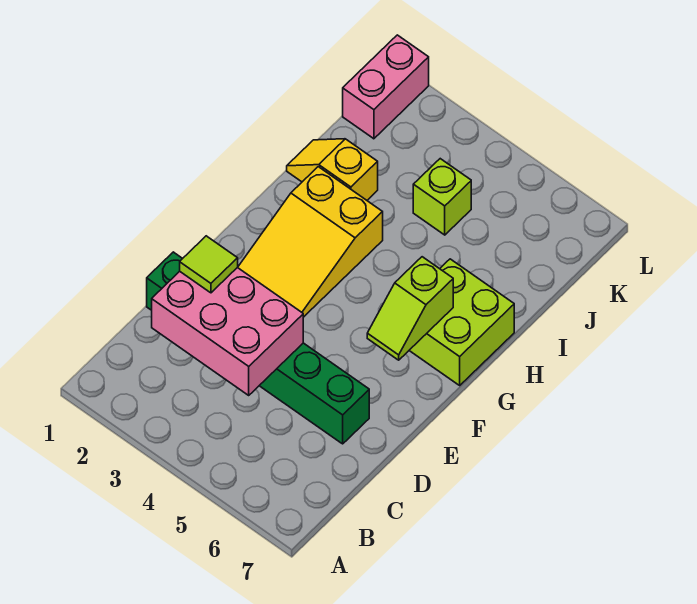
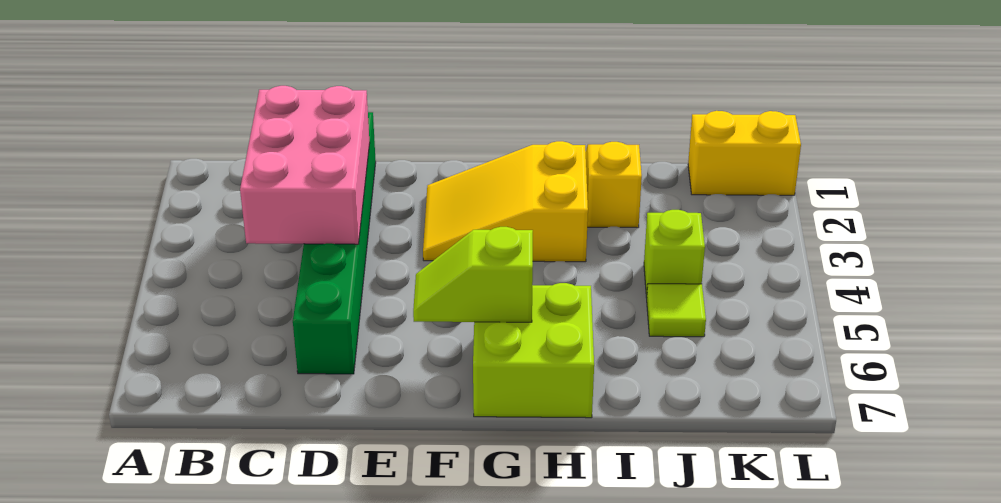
lime 1x1 tile [180,236,238,293] -> lime 1x1 tile moved to [647,284,706,337]
pink 1x2 brick [343,35,429,139] -> yellow 1x2 brick [688,111,801,195]

